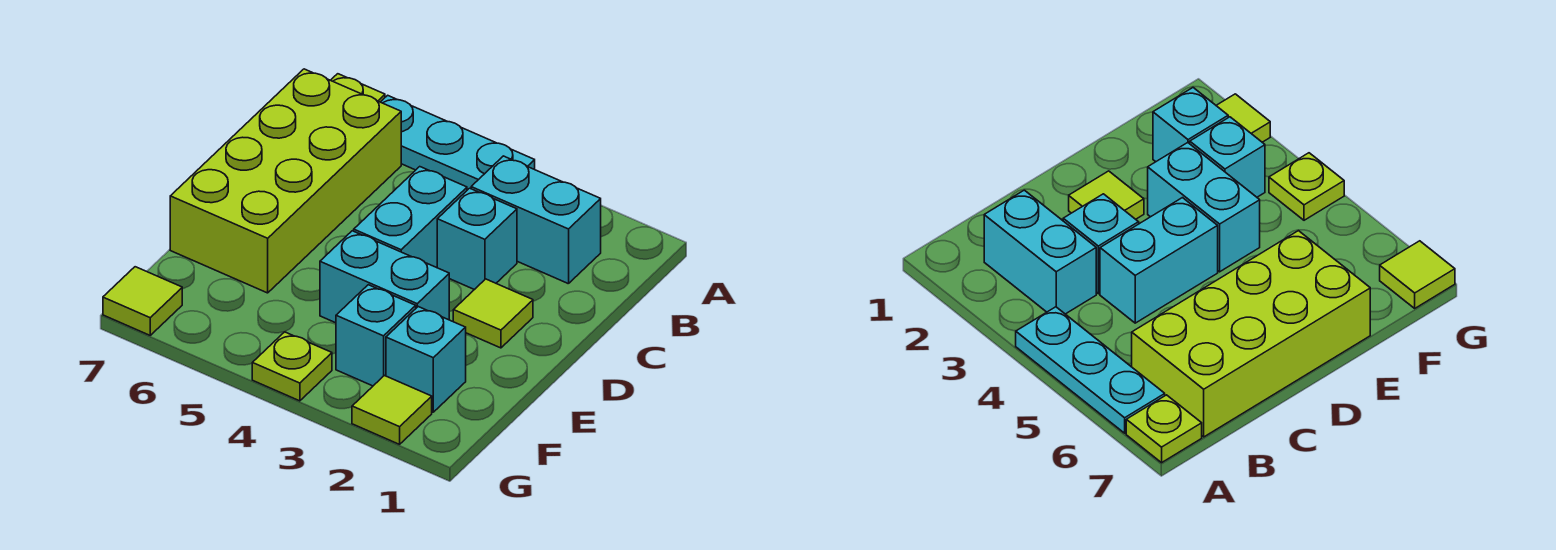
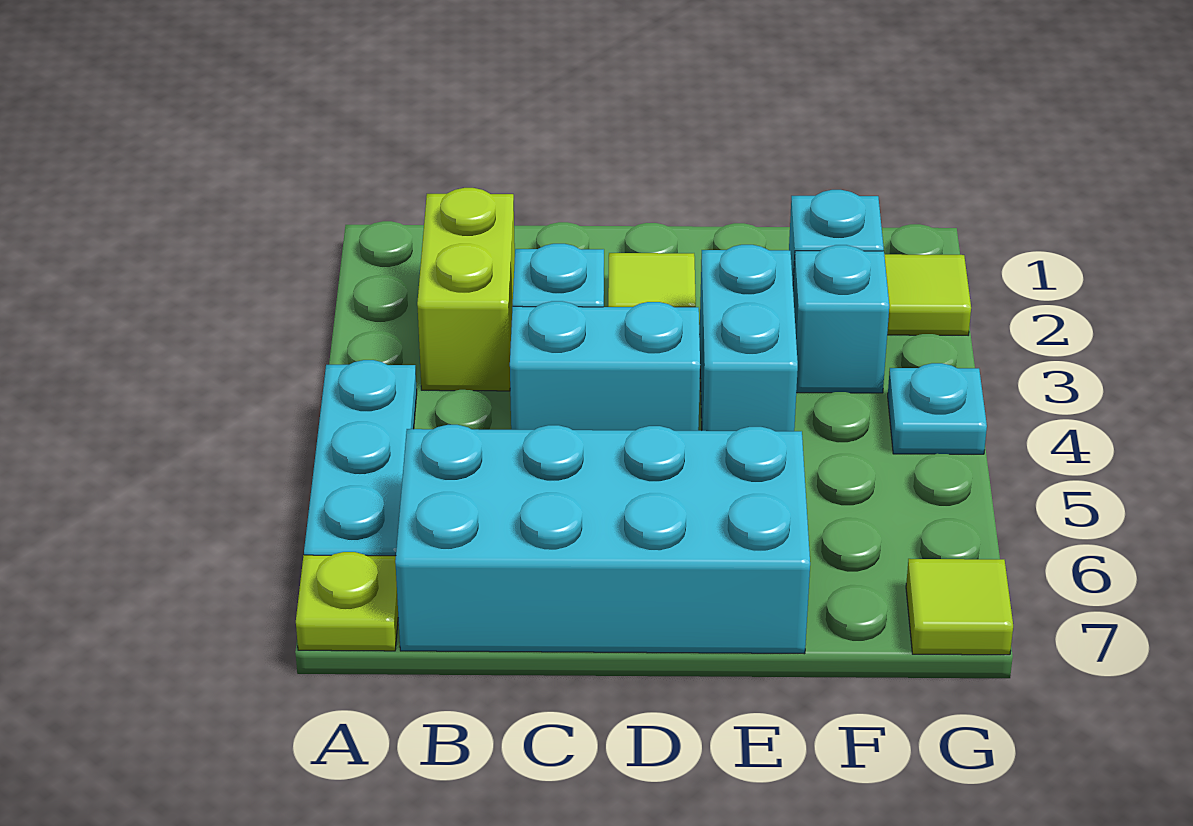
cyan 1x2 brick [471,156,601,284] -> lime 1x2 brick [417,188,515,391]
lime 2x4 brick [170,69,401,293] -> cyan 2x4 brick [395,425,810,654]
lime 1x1 plate [252,332,332,401] -> cyan 1x1 plate [888,363,987,454]

